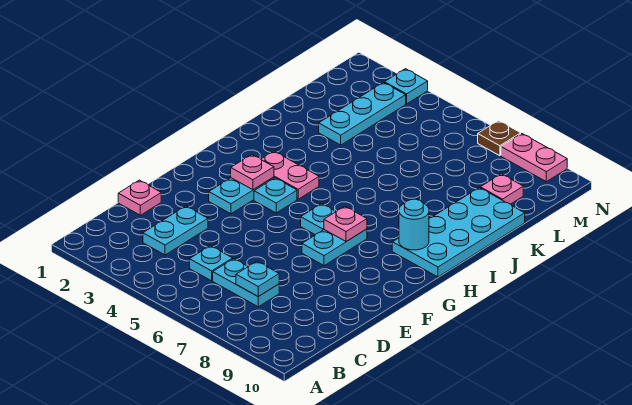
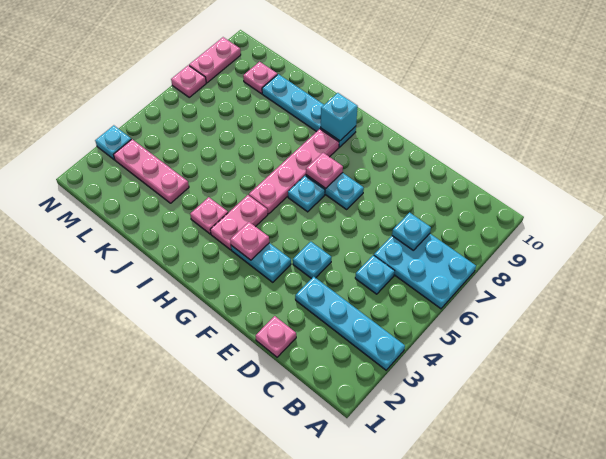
cyan 1x2 plate [143,206,208,255] -> cyan 1x4 plate [295,277,405,370]
cyan 1x2 plate [213,259,279,307] -> cyan 2x3 plate [374,234,476,309]
cyan 1x1 plate [254,178,297,213] -> cyan 1x1 plate moved to [293,242,331,279]
none -> pink 1x4 plate [249,129,339,214]
cyan 2x4 plate [392,188,525,277] -> cyan 1x4 plate [262,74,356,147]
cyan 1x1 round brick [399,199,429,250] -> cyan 1x1 brick [321,93,358,141]
none -> pink 1x1 plate [190,197,228,234]
cyan 1x3 plate [319,83,406,145] -> pink 1x3 plate [114,139,189,203]
brown 1x1 plate [478,121,521,156] -> pink 1x1 plate [171,65,206,97]

